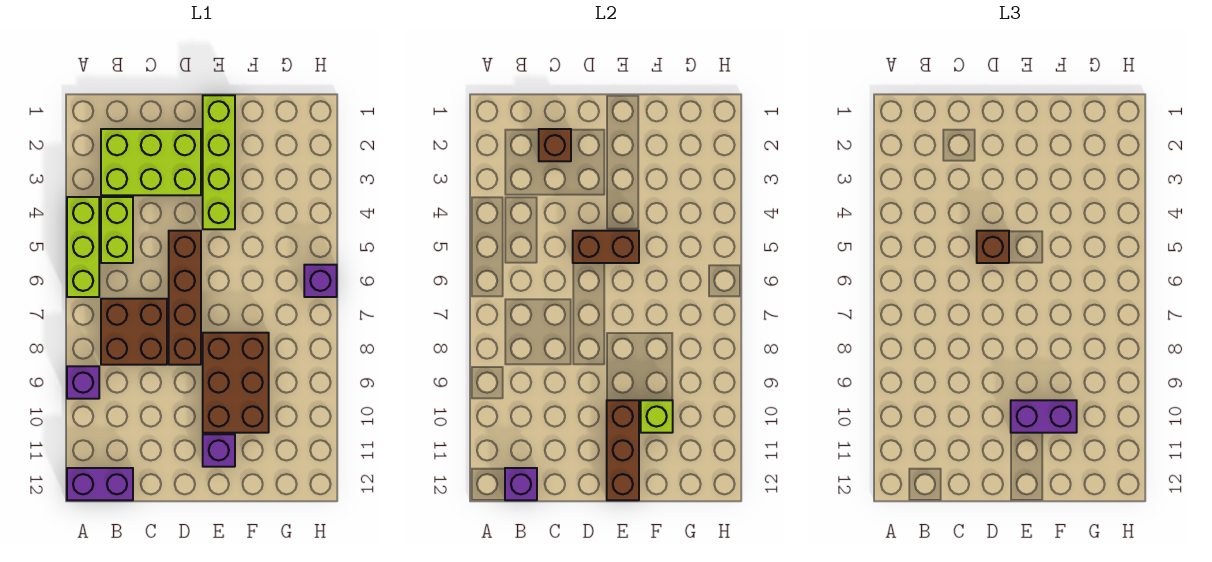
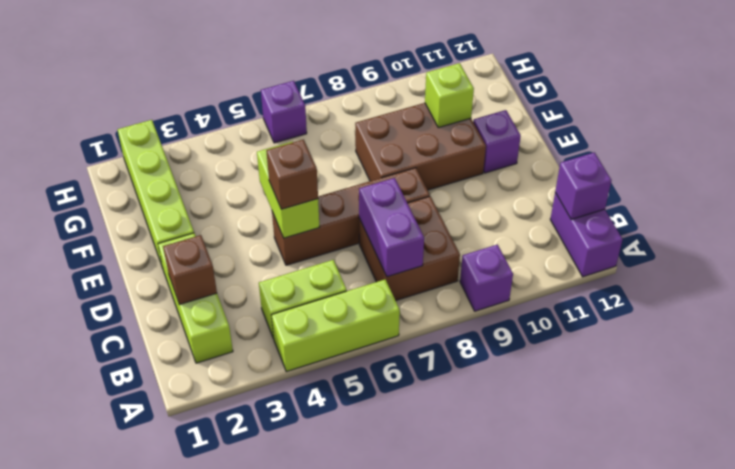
lime 2x3 brick [101,129,201,195] -> lime 1x3 brick [158,233,233,363]
brown 1x2 brick [573,231,639,263] -> lime 1x2 brick [257,142,320,238]
lime 1x4 brick [203,95,235,229] -> lime 1x4 brick turned to [118,120,194,268]
brown 1x3 brick [607,400,639,500] -> none
purple 1x2 brick [1011,400,1077,433] -> purple 1x2 brick moved to [359,178,424,277]

